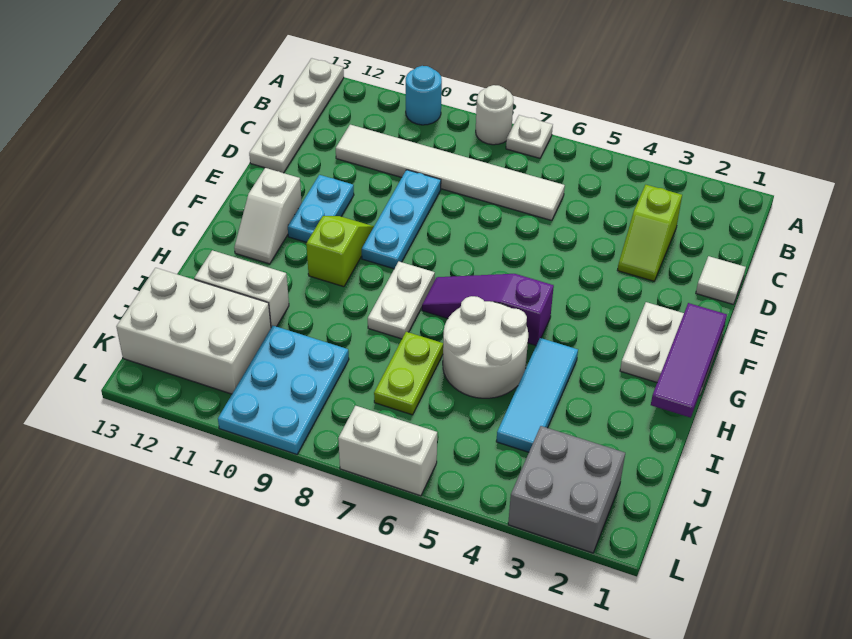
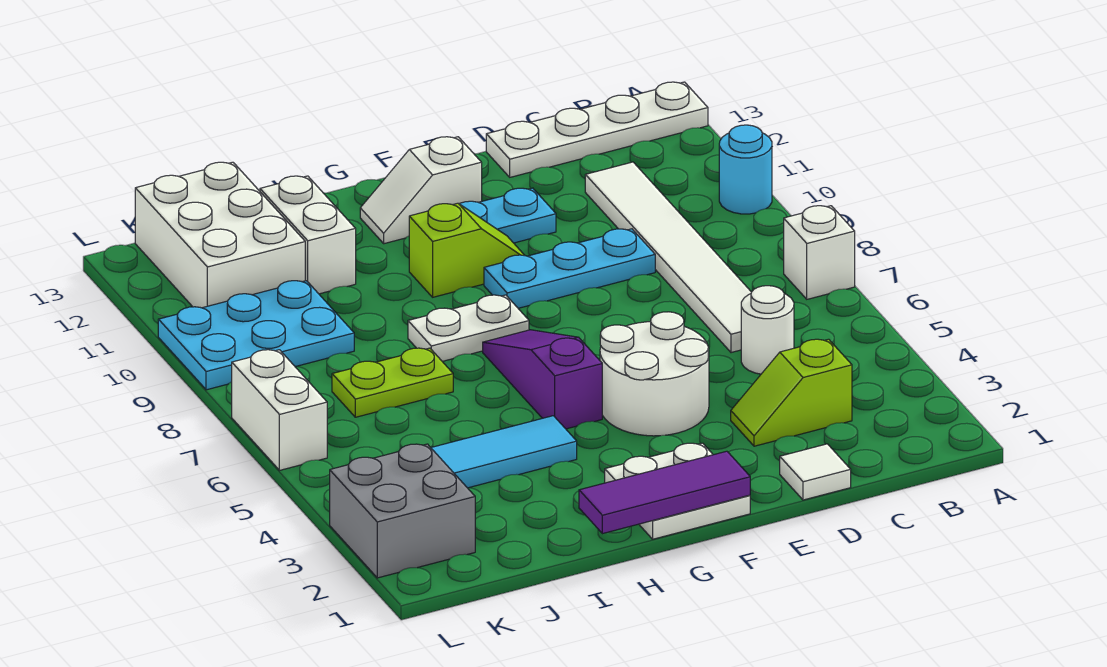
white 1x1 plate [506,115,553,158] -> white 1x1 brick [784,206,855,299]
white 1x1 round brick [476,85,513,145] -> white 1x1 round brick moved to [741,286,794,374]
white 2x2 round brick [443,296,528,398] -> white 2x2 round brick moved to [600,312,709,436]

